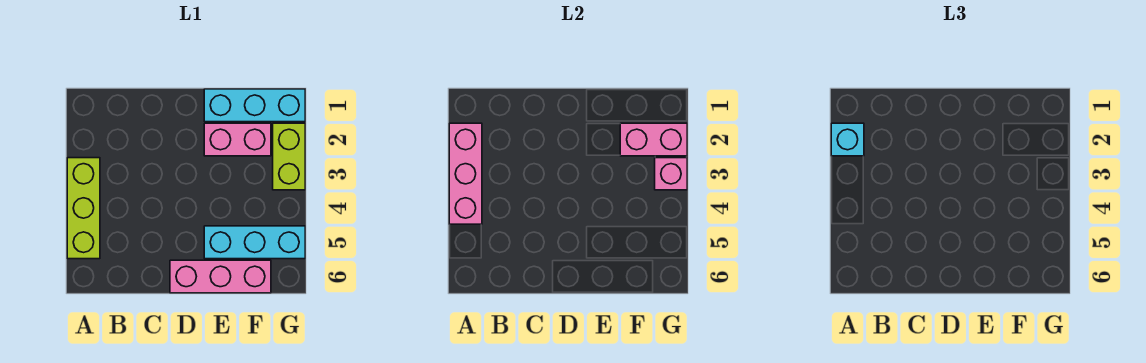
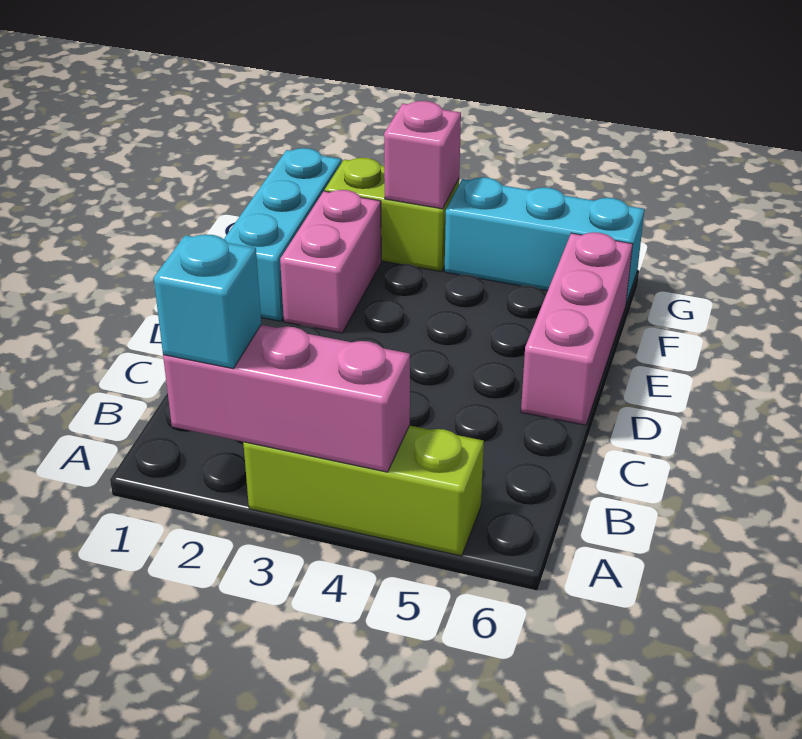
cyan 1x3 brick [204,226,305,259] -> cyan 1x3 brick turned to [445,177,645,304]
pink 1x2 brick [620,123,687,156] -> none

